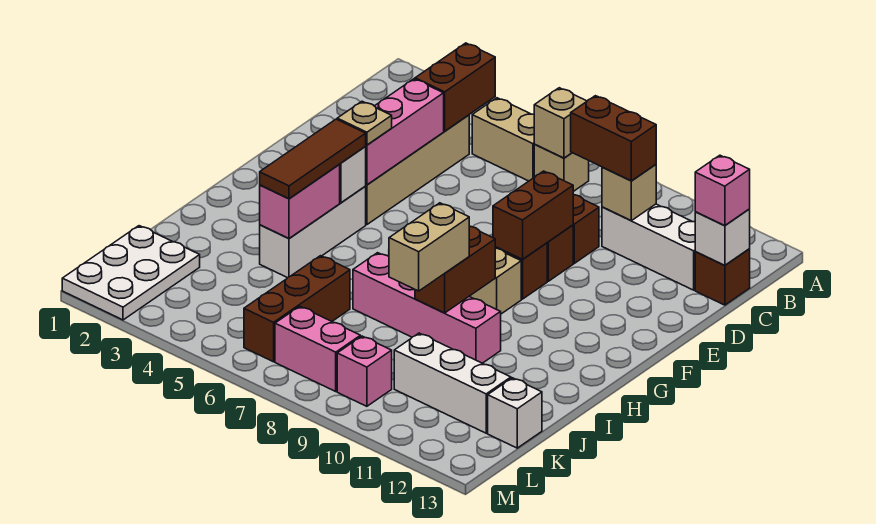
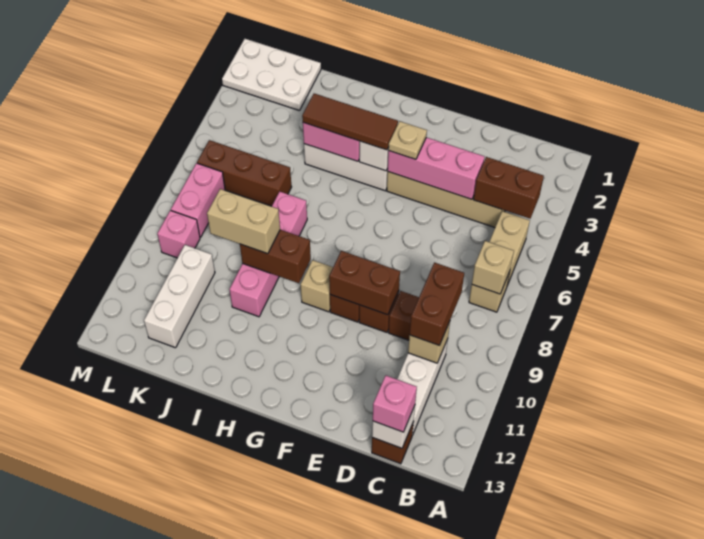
white 1x1 brick [488,378,542,448] -> none

